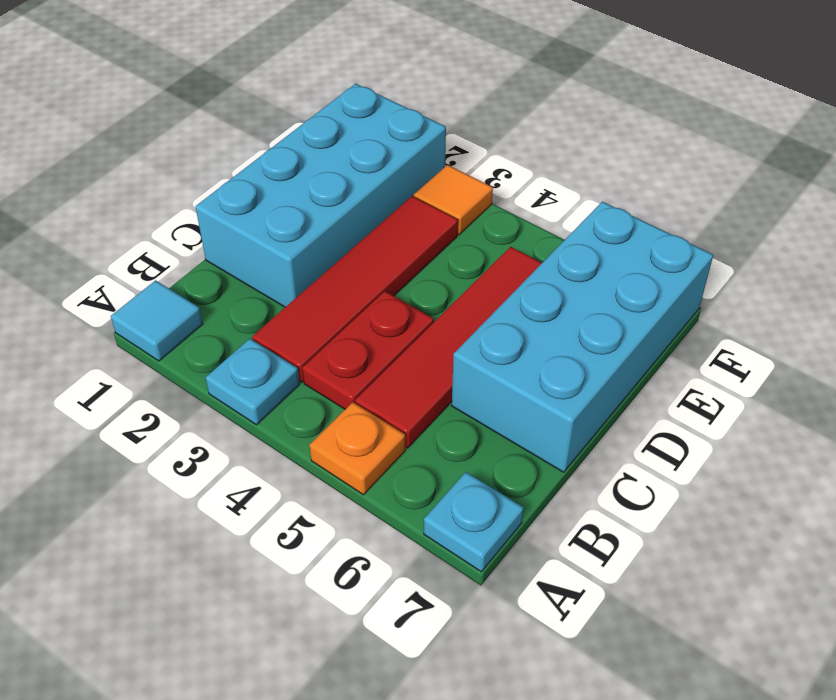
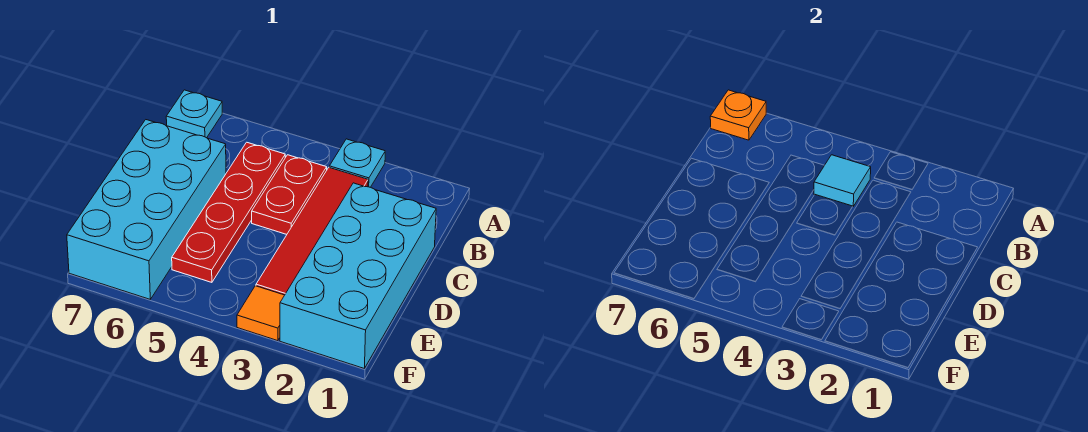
cyan 1x1 tile [111,280,203,361] -> cyan 1x1 tile moved to [814,155,871,206]
orange 1x1 plate [310,402,406,495] -> orange 1x1 plate moved to [710,90,766,140]
red 1x4 tile [355,247,542,448] -> red 1x4 plate [172,142,285,282]

